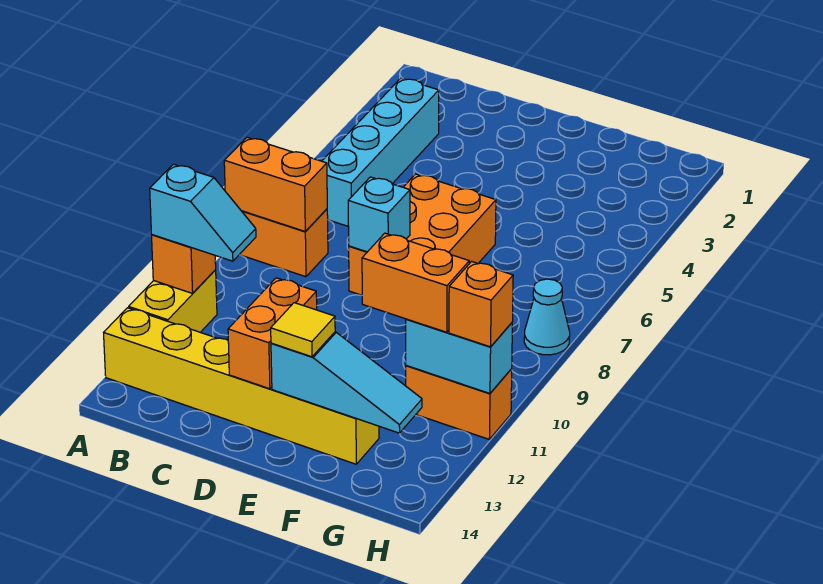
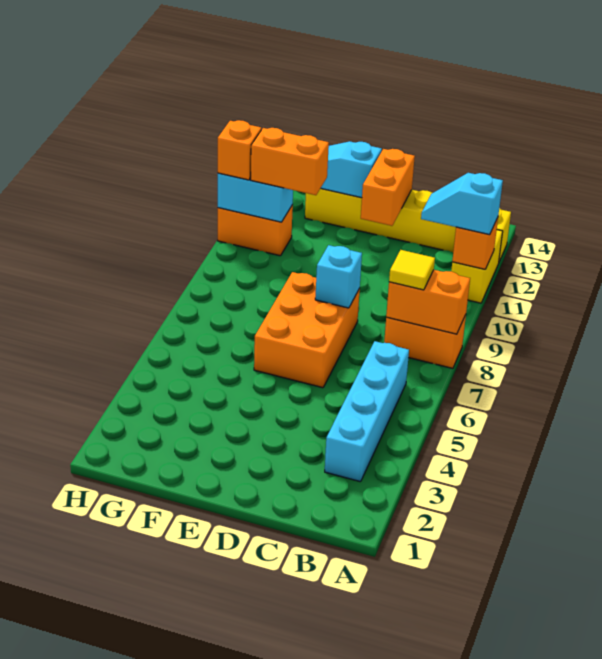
yellow 1x1 tile [271,303,335,357] -> yellow 1x1 tile moved to [389,250,435,290]
cyan 1x1 cone [524,279,570,355] -> none

